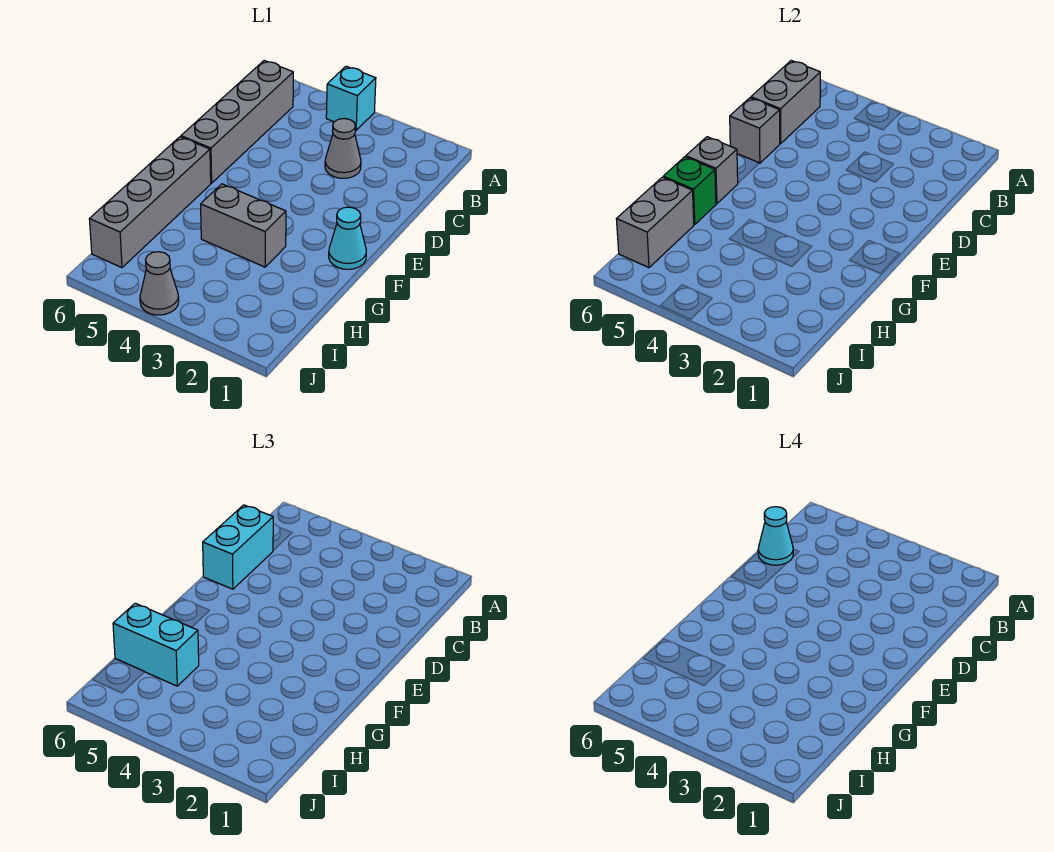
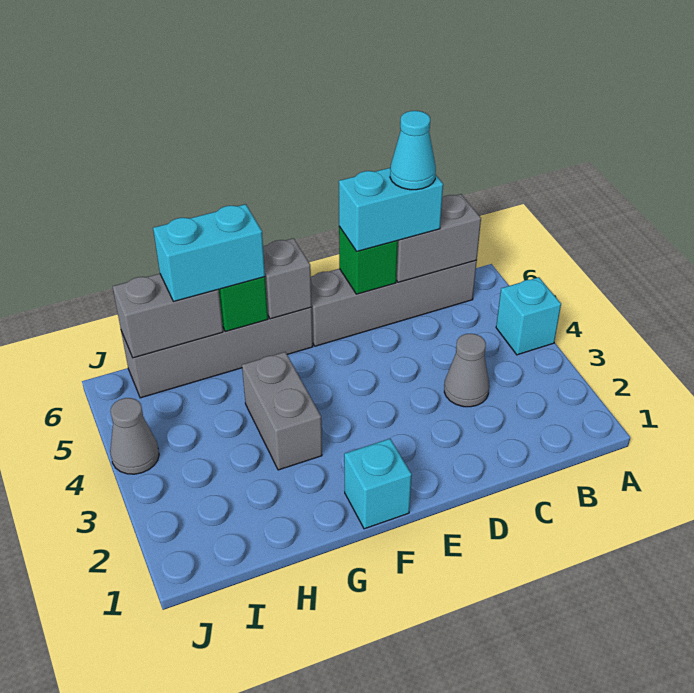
grey 1x1 brick [730,98,780,163] -> green 1x1 brick [339,226,398,294]
cyan 1x1 cone [329,207,366,269] -> cyan 1x1 brick [344,439,412,529]
cyan 1x2 brick [113,603,199,686] -> cyan 1x2 brick turned to [153,204,265,302]

